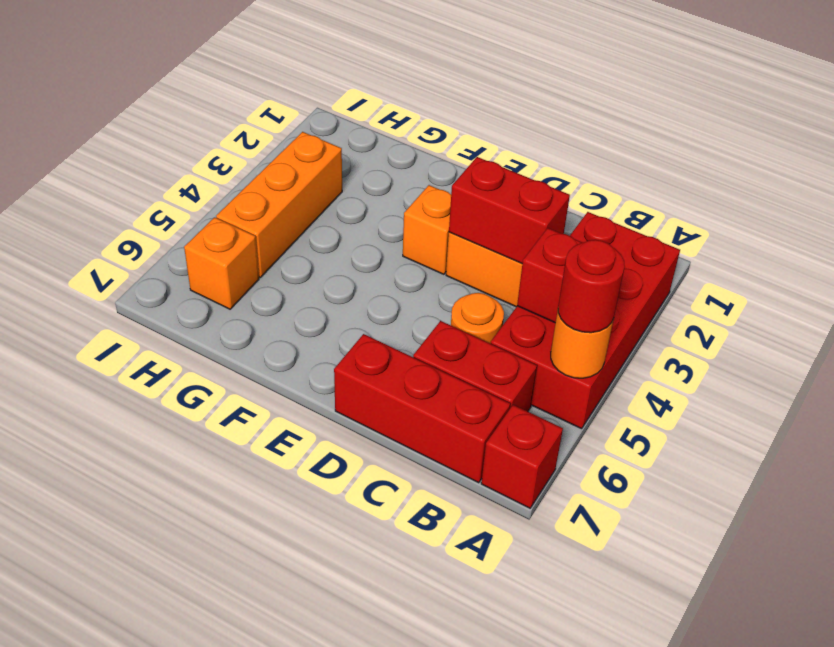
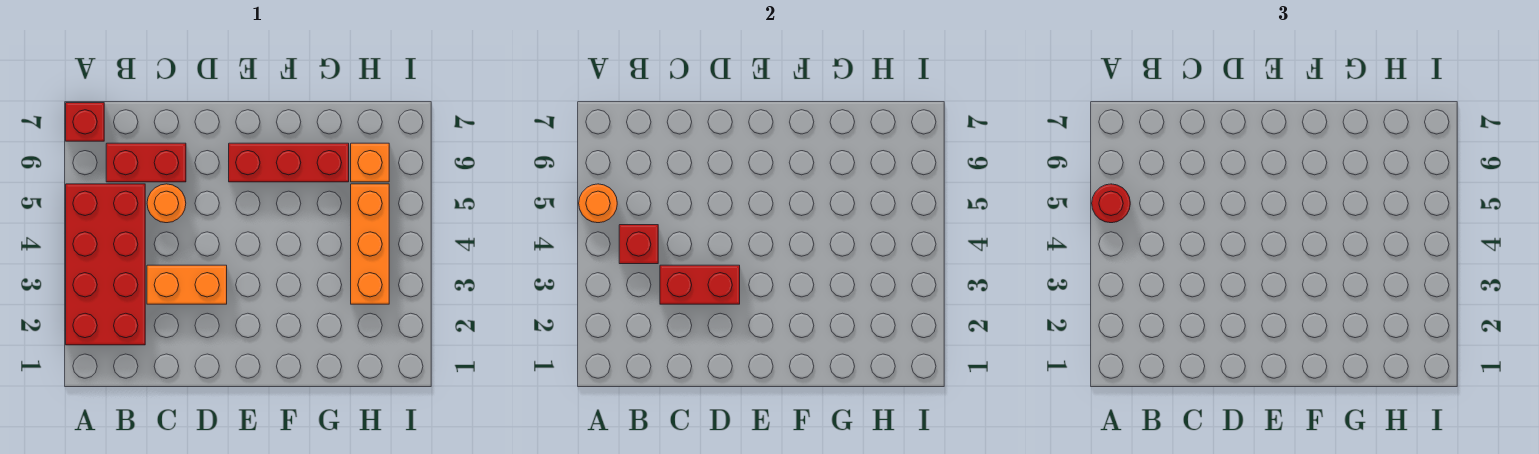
red 1x3 brick [334,334,510,483] -> red 1x3 brick moved to [229,143,349,182]
orange 1x1 brick [403,185,451,274] -> none

